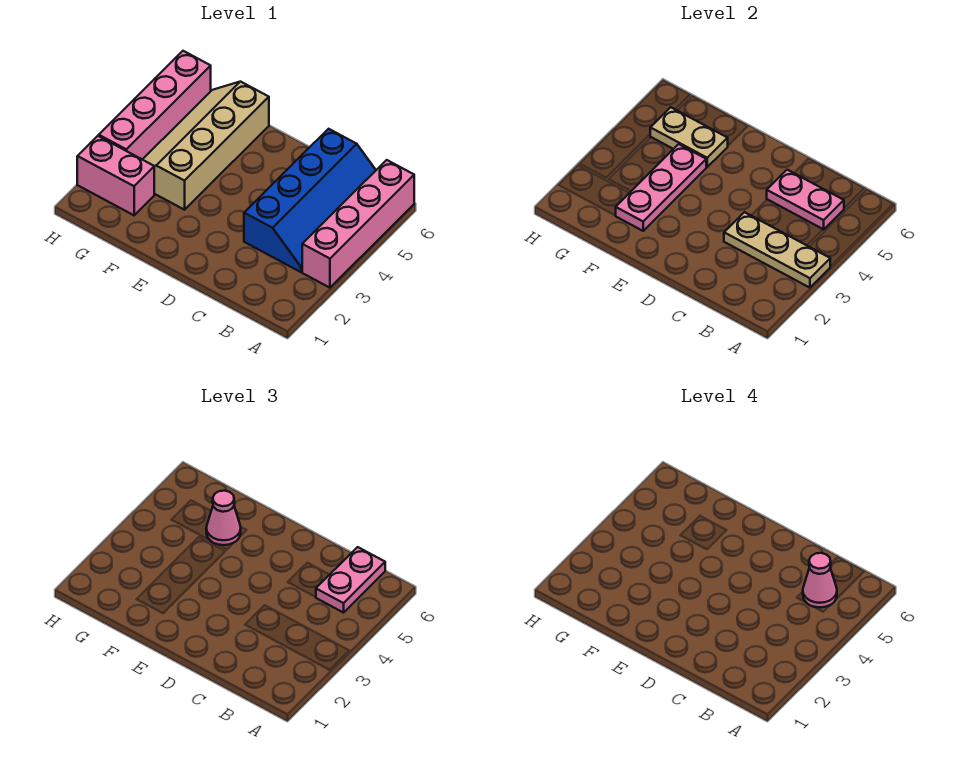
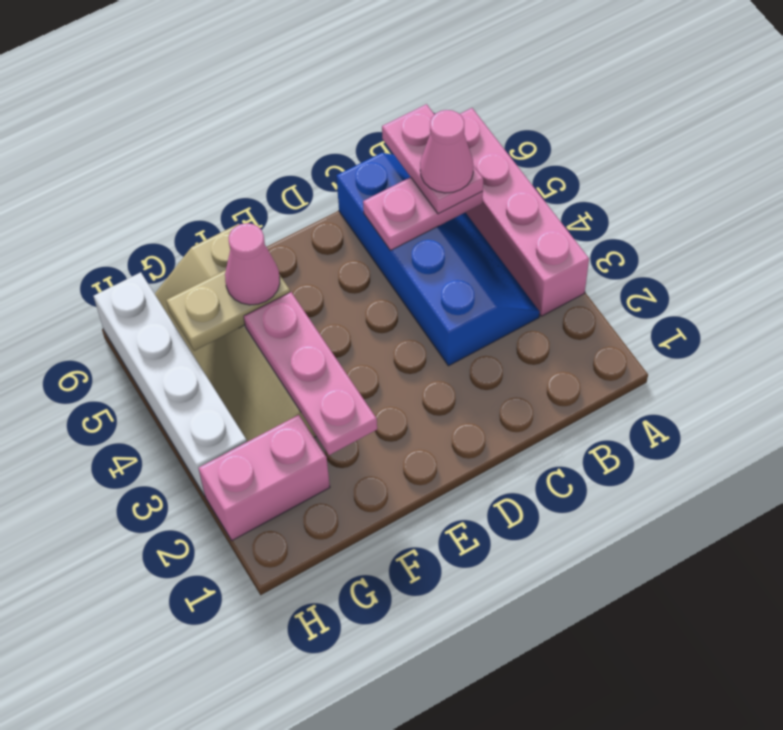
tan 1x3 plate [724,212,830,288] -> none
pink 1x4 brick [99,51,211,159] -> white 1x4 brick [94,272,247,496]

